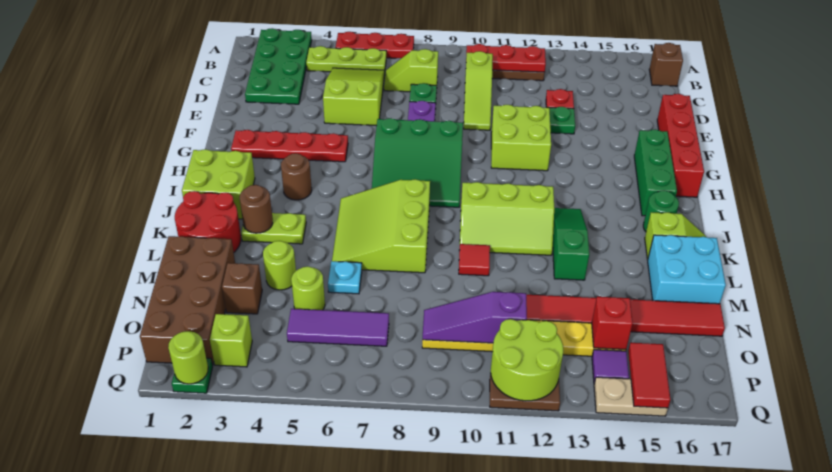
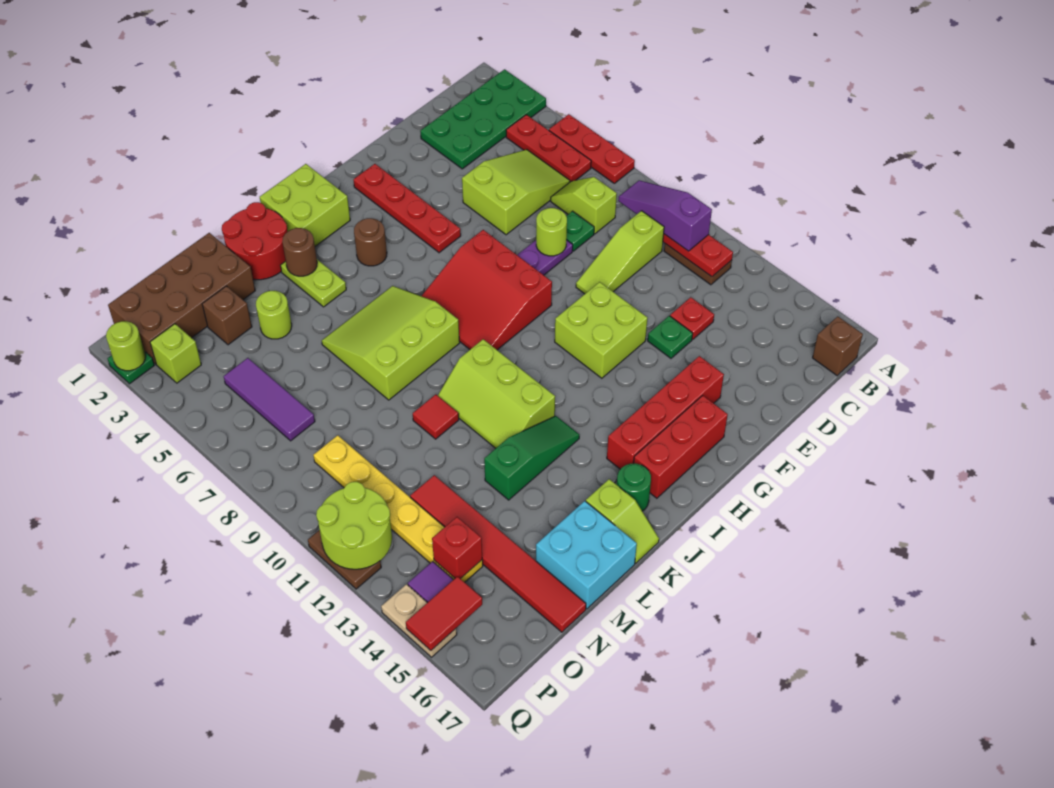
lime 1x3 plate [306,46,386,72] -> red 1x3 plate [506,115,591,182]
red 1x4 brick [657,94,704,197] -> red 1x4 brick moved to [607,356,724,469]
green 3x3 slope [372,118,463,207] -> red 3x3 slope [422,230,552,350]
green 1x3 brick [634,130,677,216] -> red 1x3 brick [634,395,728,498]
cyan 1x1 plate [328,261,362,294] -> none
lime 1x1 round brick [291,266,325,310] -> lime 1x1 round brick moved to [536,208,567,256]
purple 1x3 slope [423,292,527,343] -> purple 1x3 slope moved to [618,180,712,251]

